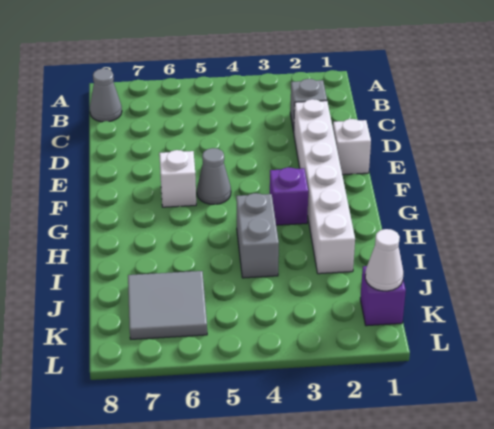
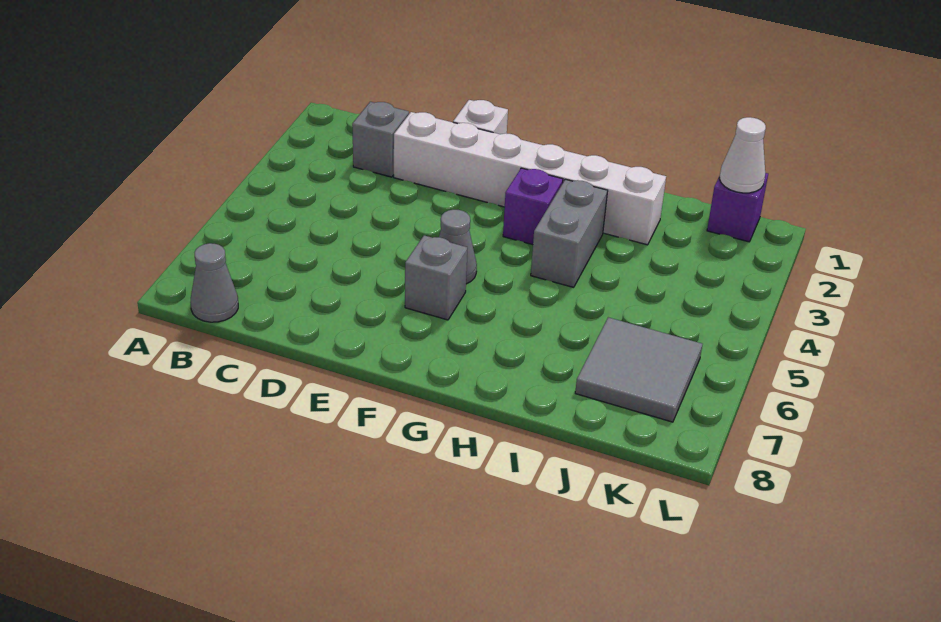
white 1x1 brick [159,150,196,207] -> grey 1x1 brick [405,235,467,320]
grey 1x2 brick [236,193,279,278] -> grey 1x2 brick turned to [531,179,608,287]

